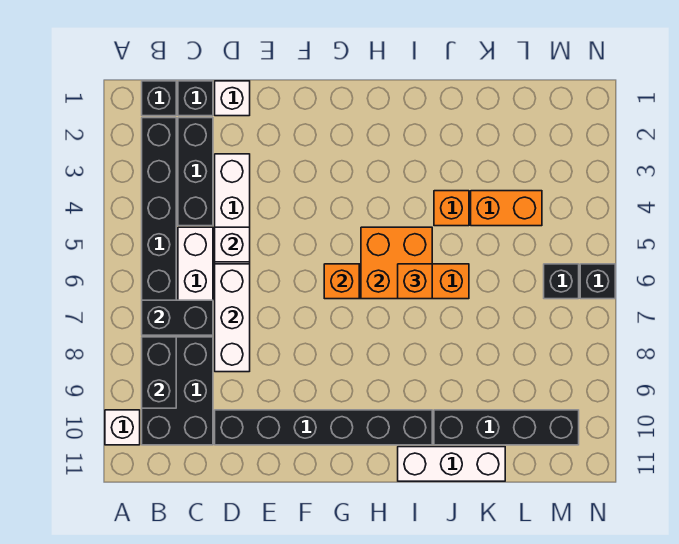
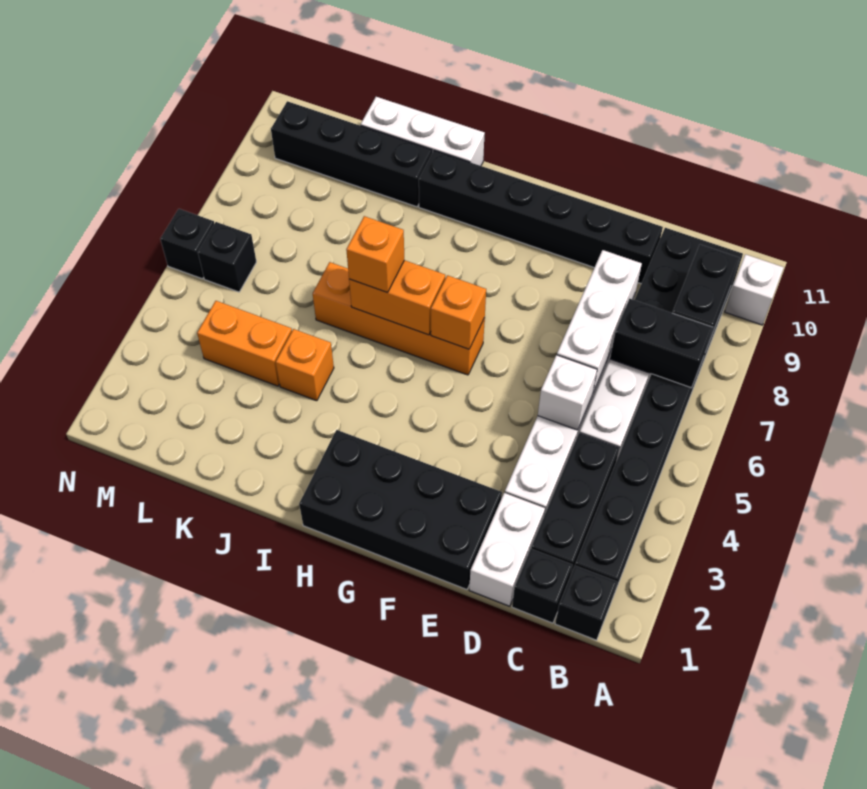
white 1x1 brick [215,81,250,116] -> white 1x2 brick [469,493,545,606]
none -> black 2x4 brick [299,430,502,590]
orange 2x2 brick [361,227,432,299] -> orange 1x2 brick [349,260,445,335]

